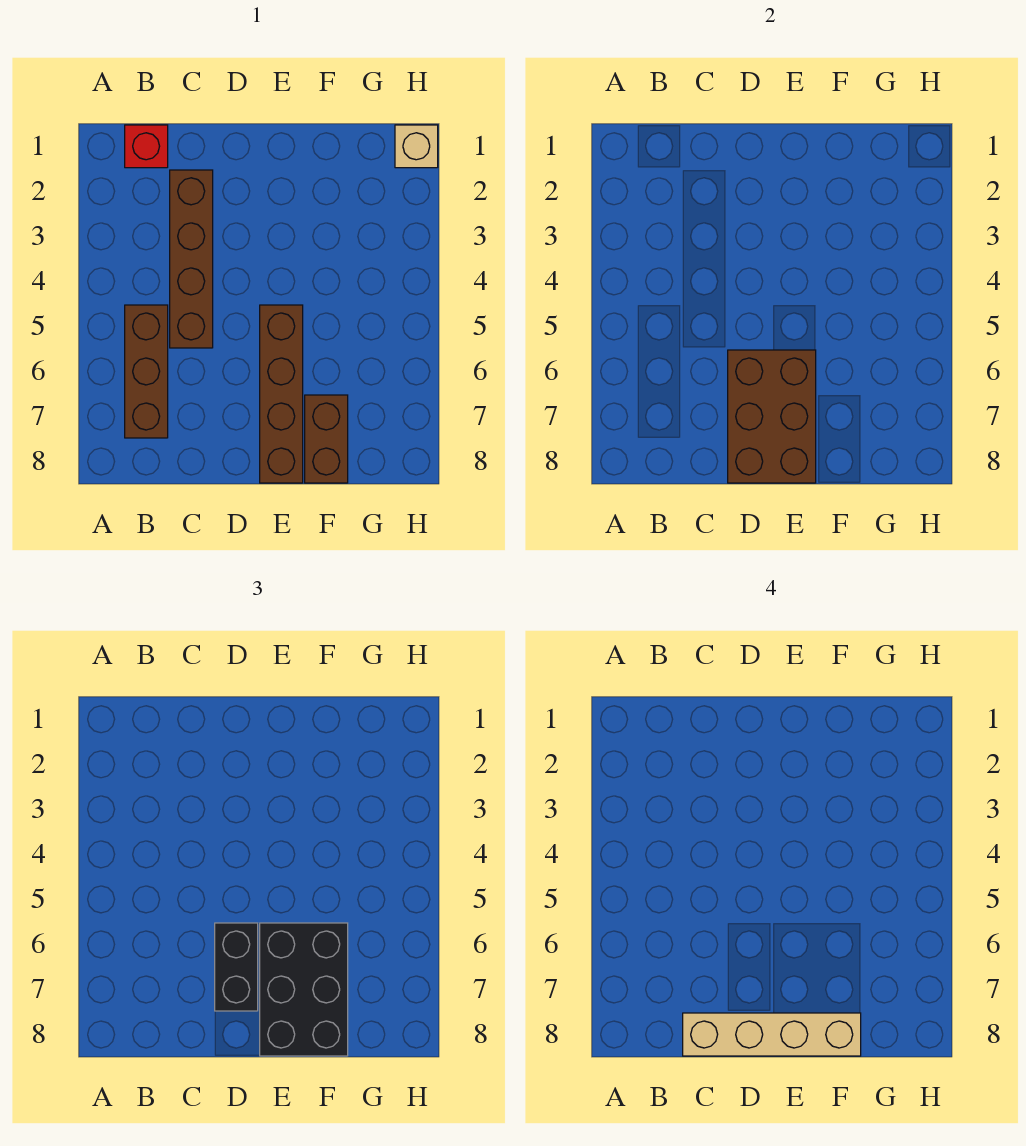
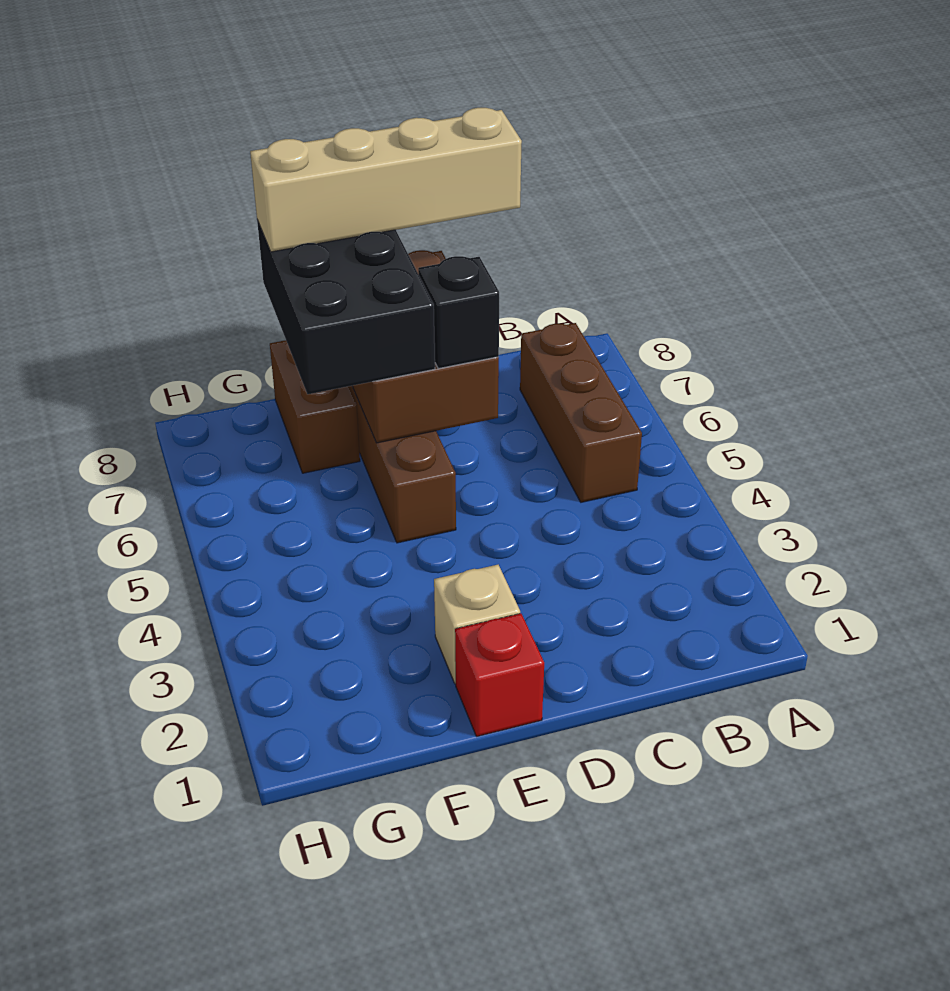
red 1x1 brick [125,125,168,168] -> red 1x1 brick moved to [455,613,544,736]
brown 1x4 brick [170,170,213,348] -> none
black 1x2 brick [215,923,258,1011] -> black 1x1 brick [418,256,499,369]
tan 1x1 brick [395,125,438,168] -> tan 1x1 brick moved to [434,565,520,684]

